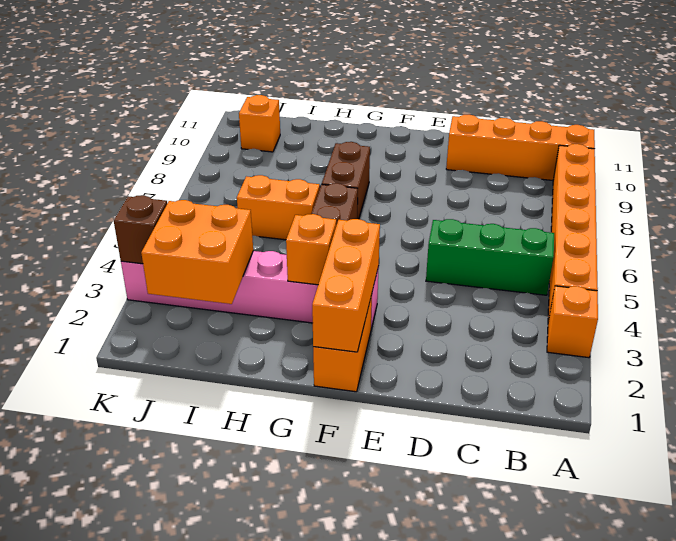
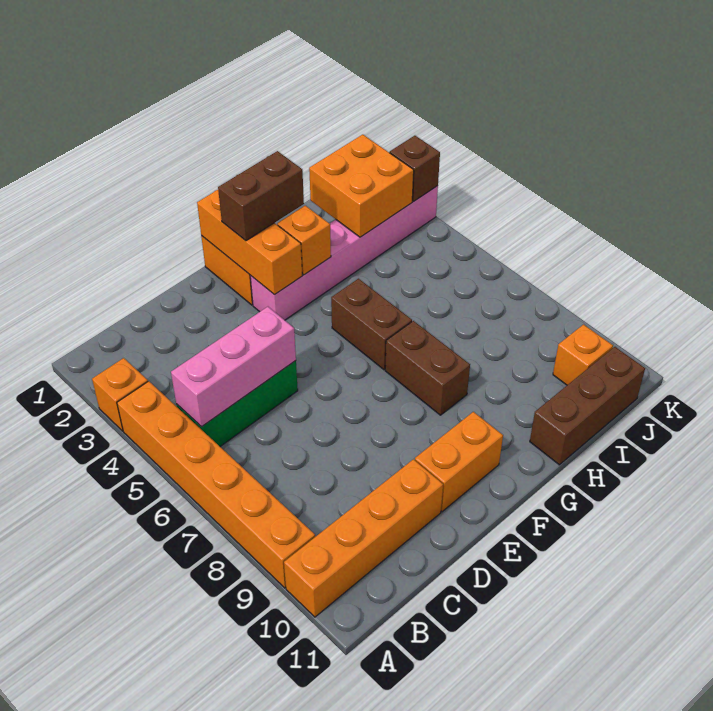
none -> pink 1x3 brick [171,307,296,427]
none -> brown 1x2 brick [218,151,304,241]
orange 1x2 brick [237,175,320,240] -> orange 1x2 brick moved to [415,412,503,512]
none -> brown 1x3 brick [530,347,645,465]

